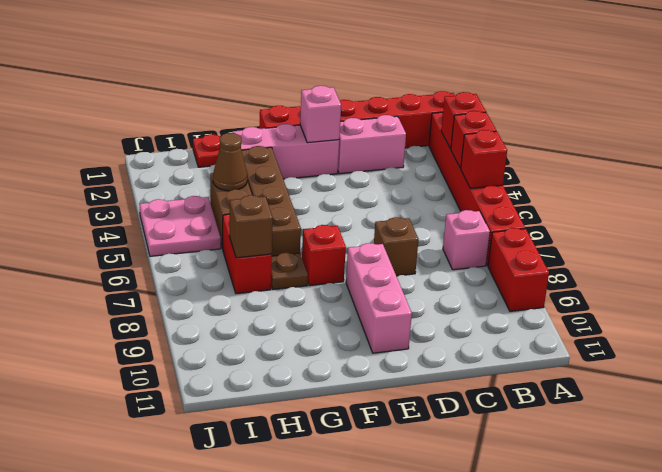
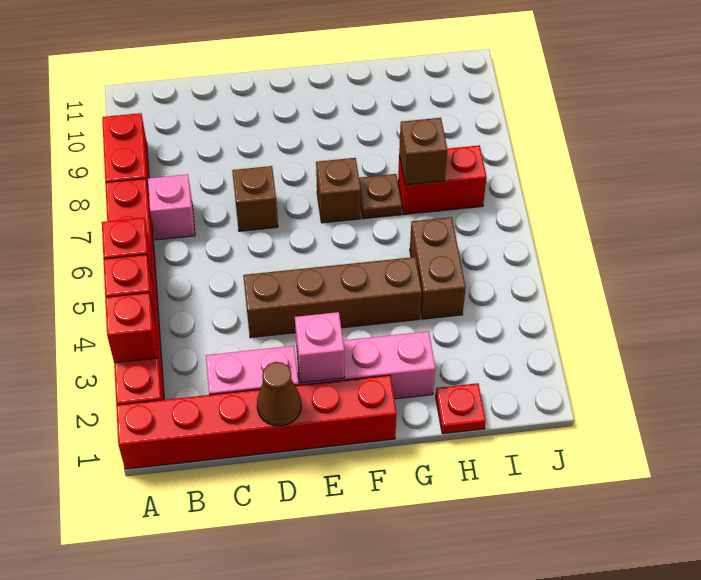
pink 1x3 brick [346,243,412,353] -> none
red 1x1 brick [302,225,346,286] -> brown 1x1 brick [316,158,361,223]
brown 1x4 brick [242,146,301,256] -> brown 1x4 brick turned to [243,257,422,338]
brown 1x1 cone [213,133,247,191] -> brown 1x1 cone moved to [257,362,301,426]
red 1x2 brick [223,214,272,294] -> red 1x2 brick turned to [398,145,487,214]
pink 2x2 plate [140,196,221,256] -> none

